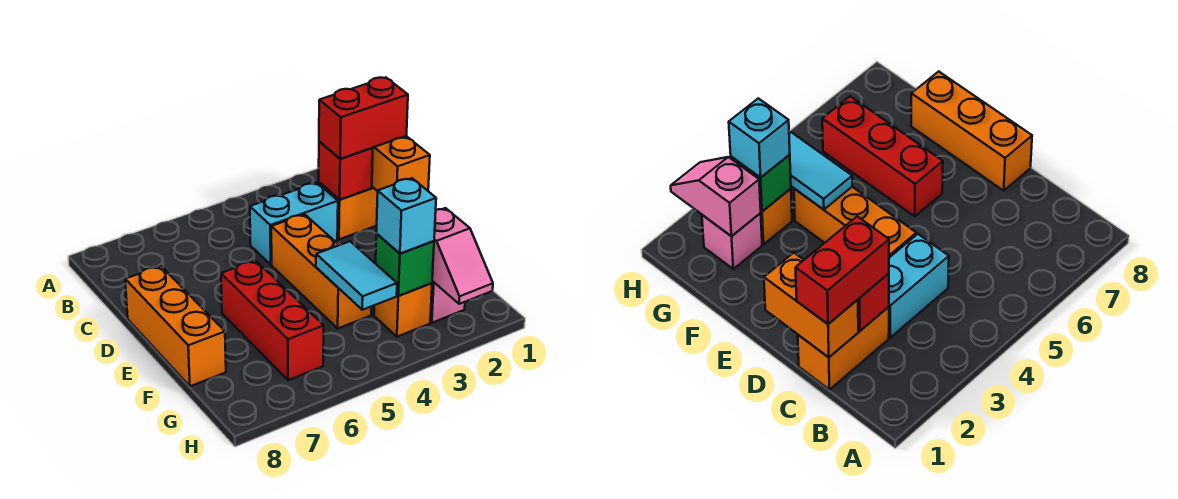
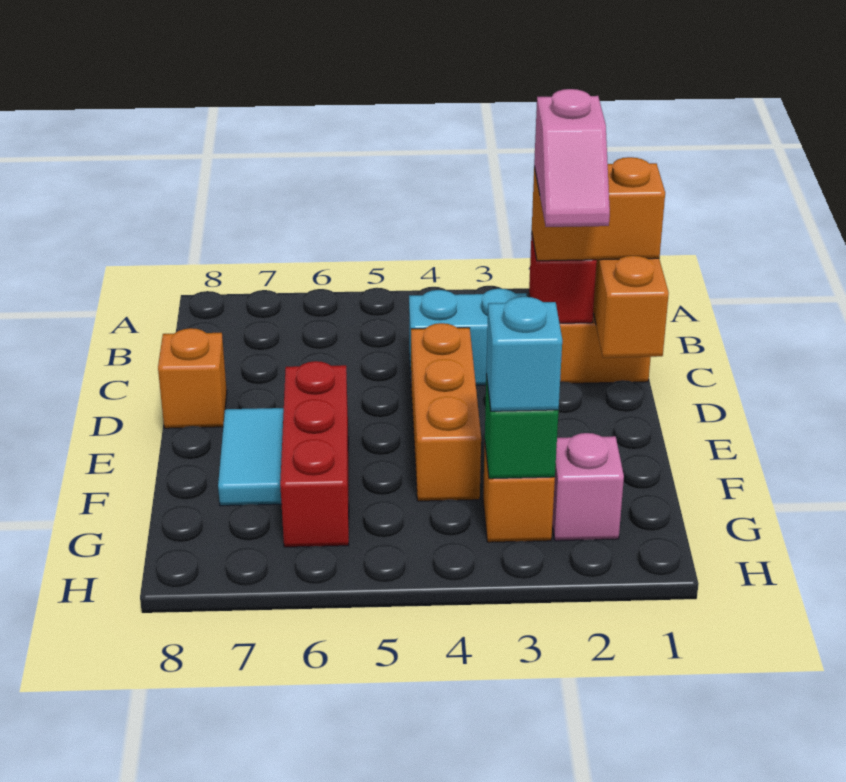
red 1x2 brick [319,78,408,159] -> orange 1x2 brick [532,157,665,261]
orange 1x3 brick [125,266,226,386] -> orange 1x1 brick [158,328,227,428]
cyan 1x2 tile [316,241,397,310] -> cyan 1x2 tile moved to [218,408,284,506]
pink 1x2 slope [432,208,493,304] -> pink 1x2 slope moved to [534,89,610,227]

